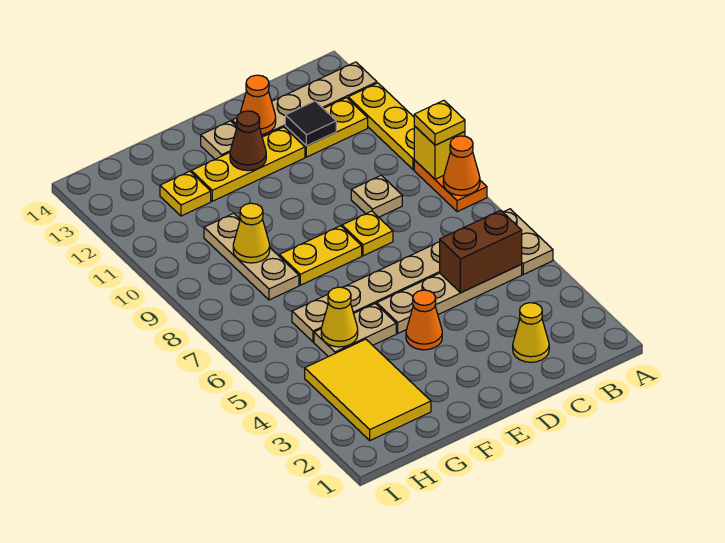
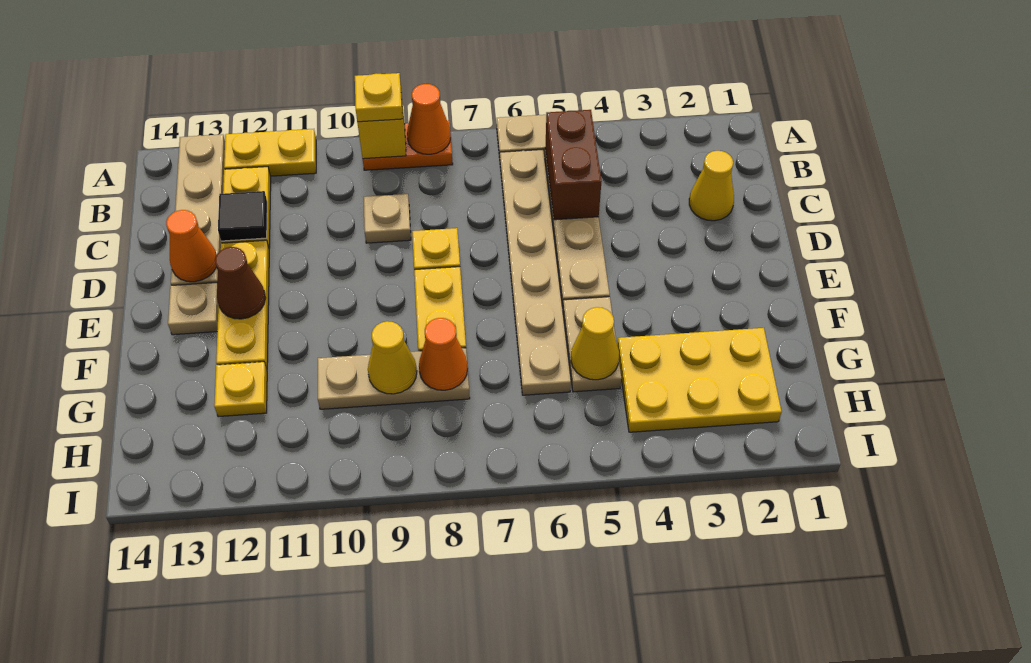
yellow 1x3 plate [348,83,414,170] -> yellow 1x2 plate [224,129,316,176]
orange 1x1 cone [406,290,442,350] -> orange 1x1 cone moved to [419,318,468,390]
yellow 2x3 tile [305,339,431,440] -> yellow 2x3 plate [617,328,782,432]

